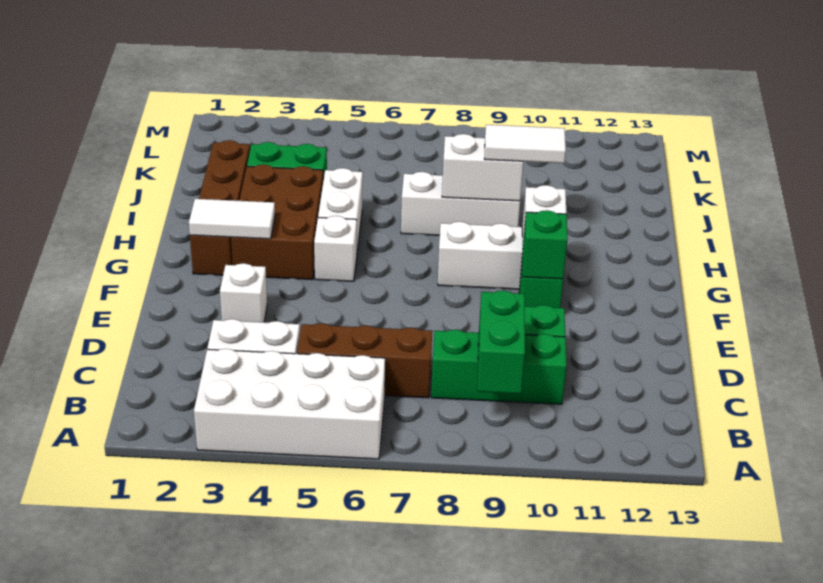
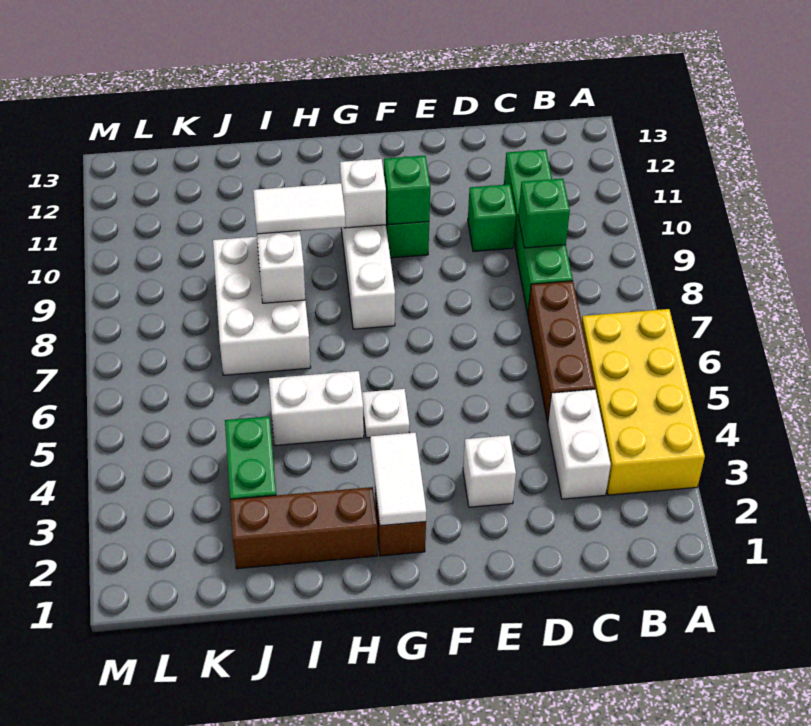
white 2x4 brick [194,349,385,459] -> yellow 2x4 brick [582,309,705,495]
green 1x2 brick [477,290,525,394] -> green 1x1 brick [518,179,570,248]
green 1x3 brick [431,330,567,404] -> green 1x4 brick [504,150,573,315]
brown 2x3 brick [231,165,323,280] -> none
white 1x1 brick [314,216,357,281] -> white 1x1 plate [362,389,410,438]
white 1x3 brick [401,172,520,235] -> white 2x3 brick [213,237,311,375]
white 1x2 tile [485,125,566,163] -> white 1x2 tile turned to [253,183,346,234]

